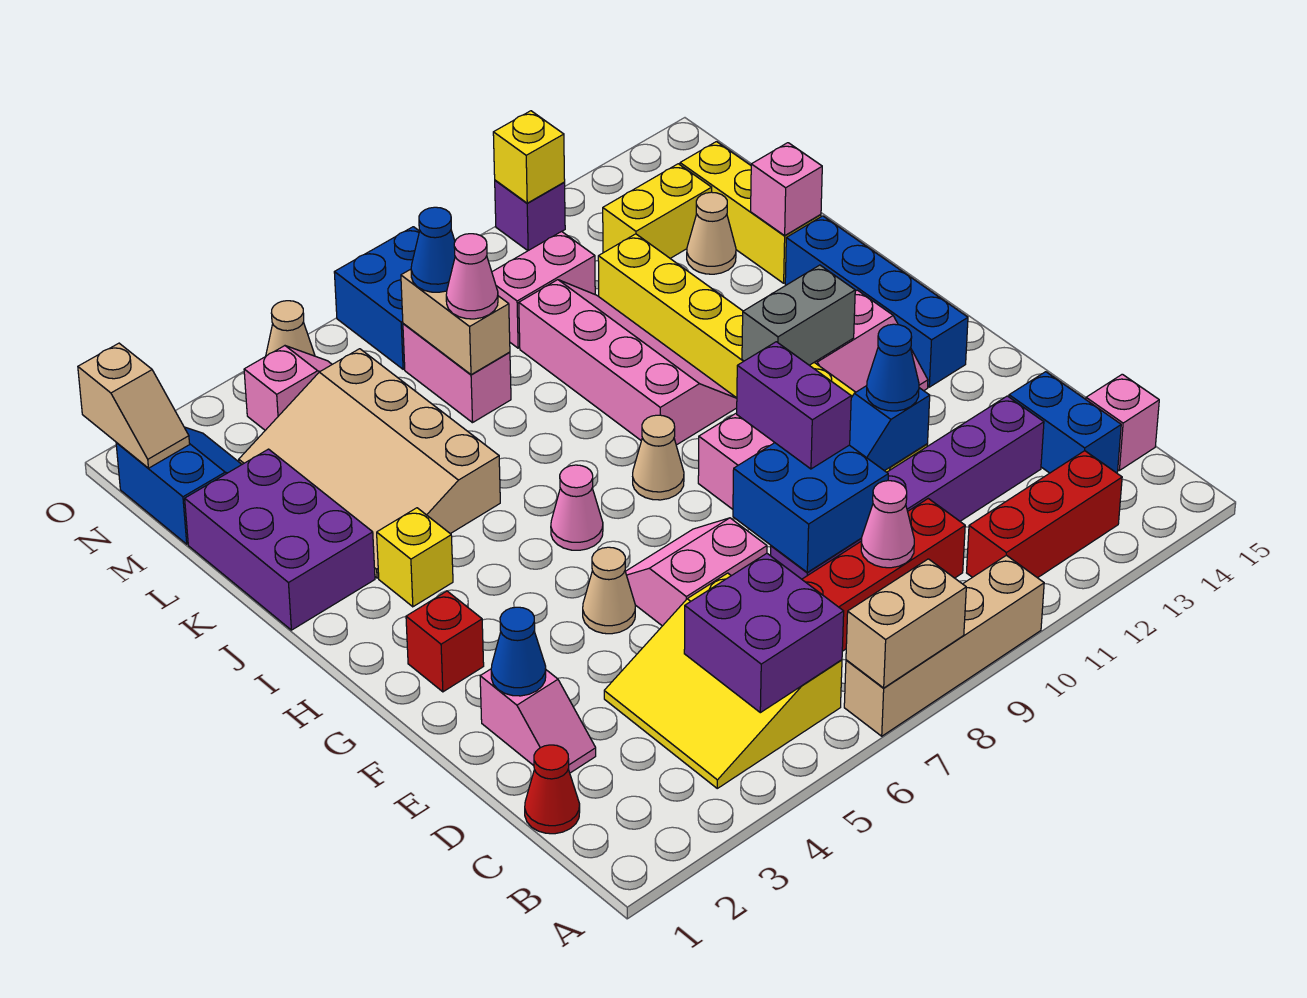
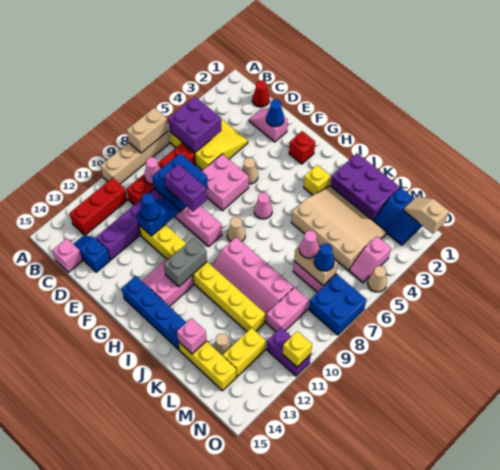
blue 1x2 brick [1009,372,1121,473] -> blue 1x2 slope [74,235,110,272]
pink 2x2 slope [625,518,767,626] -> pink 2x2 brick [202,154,249,211]
purple 1x1 brick [495,180,565,251] -> purple 1x2 brick [267,328,311,376]

